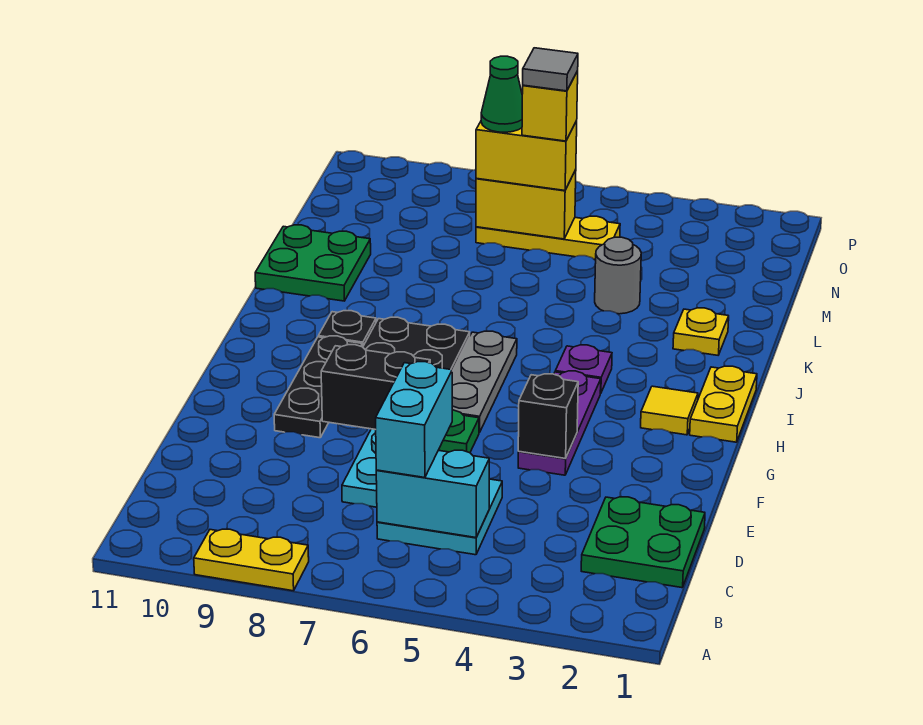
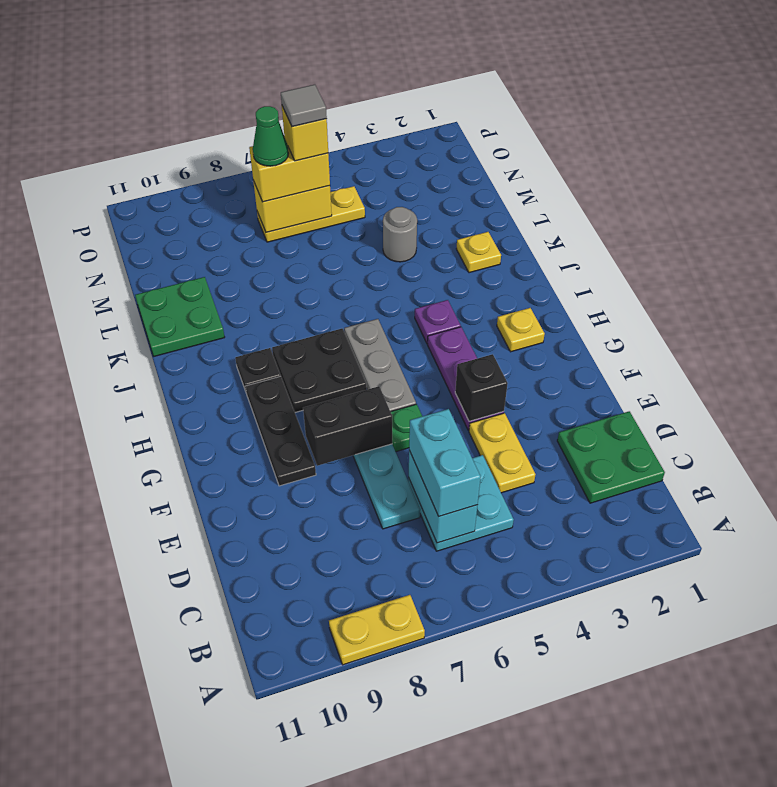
cyan 1x2 brick [376,450,489,538] -> cyan 1x2 brick turned to [409,450,477,543]
yellow 1x2 plate [690,366,757,442] -> yellow 1x2 plate moved to [469,413,535,493]
yellow 1x1 tile [641,386,698,435] -> yellow 1x1 plate [497,308,545,352]

